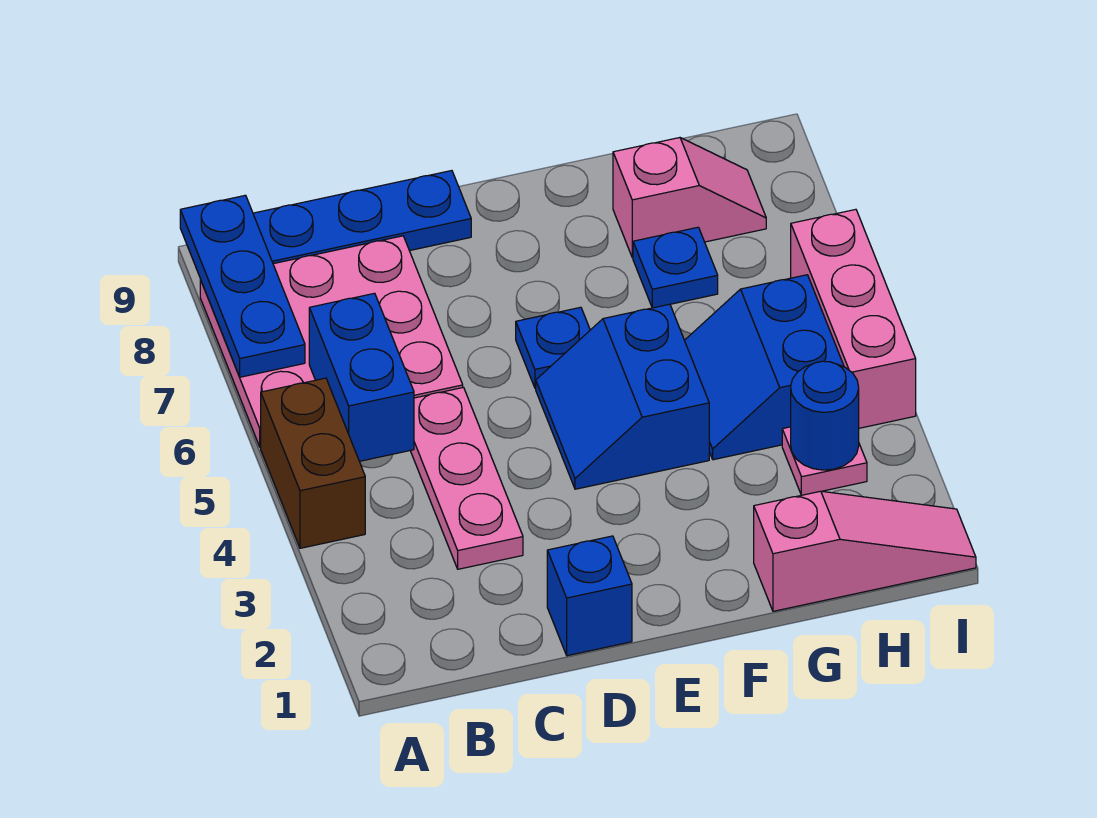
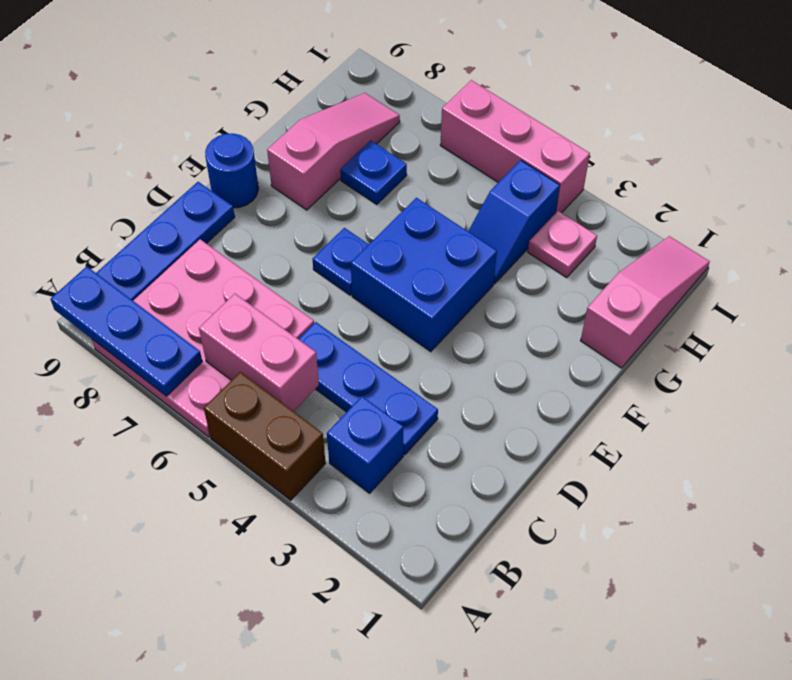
blue 1x2 brick [309,293,414,461] -> pink 1x2 brick [199,294,319,411]
pink 1x3 plate [410,387,523,569] -> blue 1x3 plate [299,322,438,455]
blue 1x1 brick [547,536,632,656] -> blue 1x1 brick moved to [327,396,404,493]
blue 2x2 slope [536,304,709,489] -> blue 2x2 brick [351,198,497,352]
blue 2x2 slope [684,275,844,460] -> blue 1x2 slope [468,160,560,283]
pink 1x2 slope [613,138,766,258] -> pink 1x3 slope [267,93,400,210]
blue 1x1 round brick [791,361,859,470] -> blue 1x1 round brick moved to [205,133,258,208]

